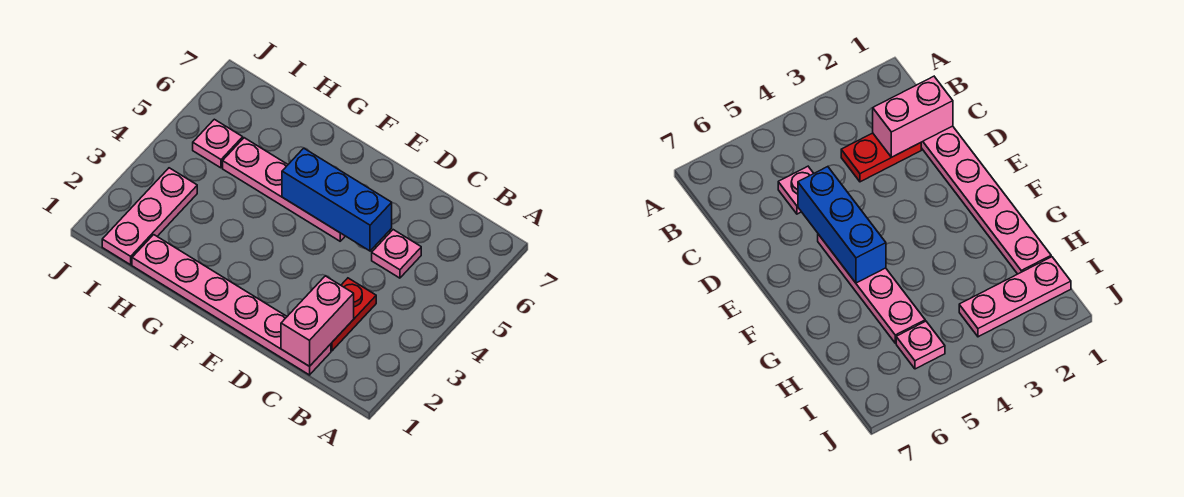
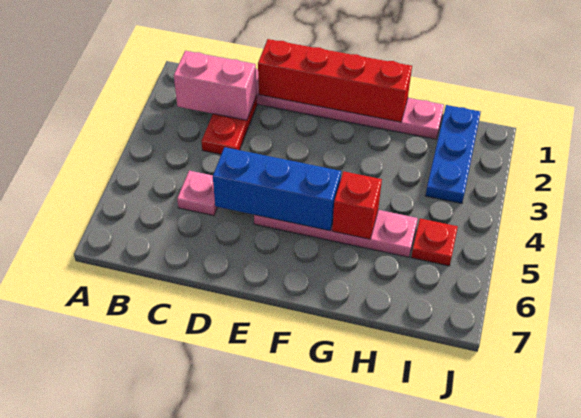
pink 1x2 brick [281,276,354,366] -> pink 1x2 brick turned to [174,51,257,120]
none -> red 1x4 brick [258,39,412,122]
none -> red 1x1 brick [332,171,382,239]
pink 1x3 plate [102,168,197,265] -> blue 1x3 plate [425,105,481,204]
pink 1x1 plate [193,119,243,168] -> red 1x1 plate [411,219,458,266]

